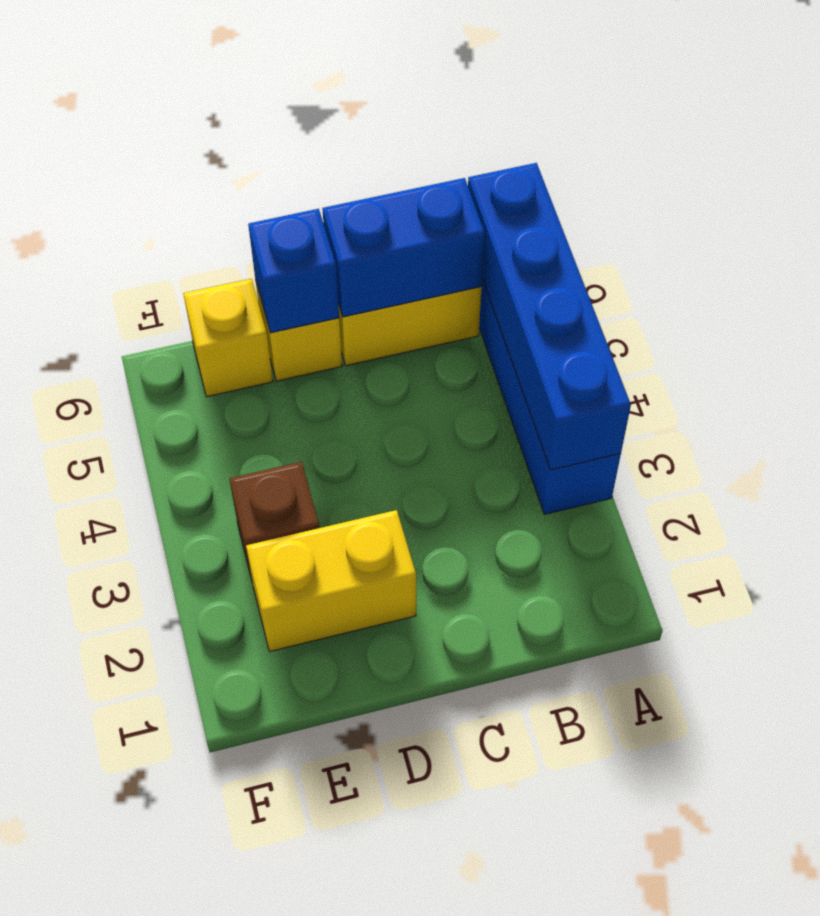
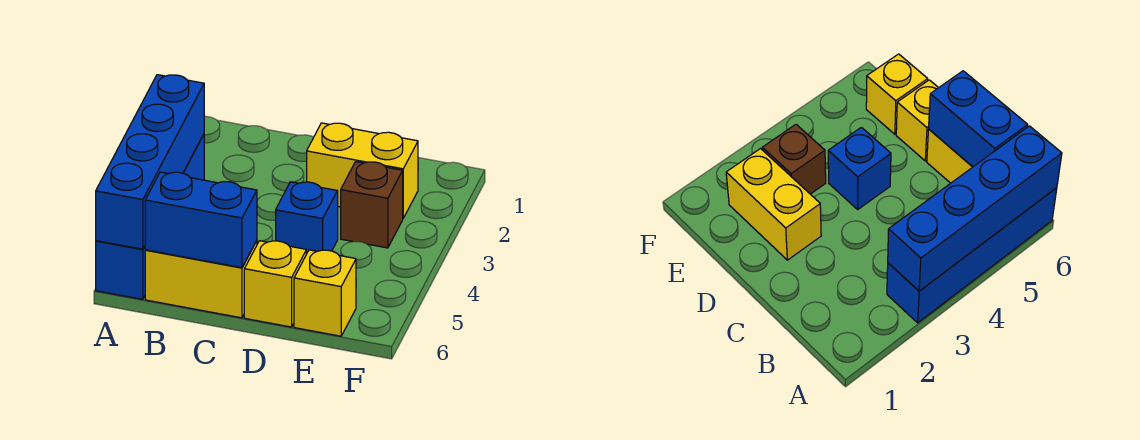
blue 1x1 brick [248,209,339,333] -> blue 1x1 brick moved to [276,182,338,254]

